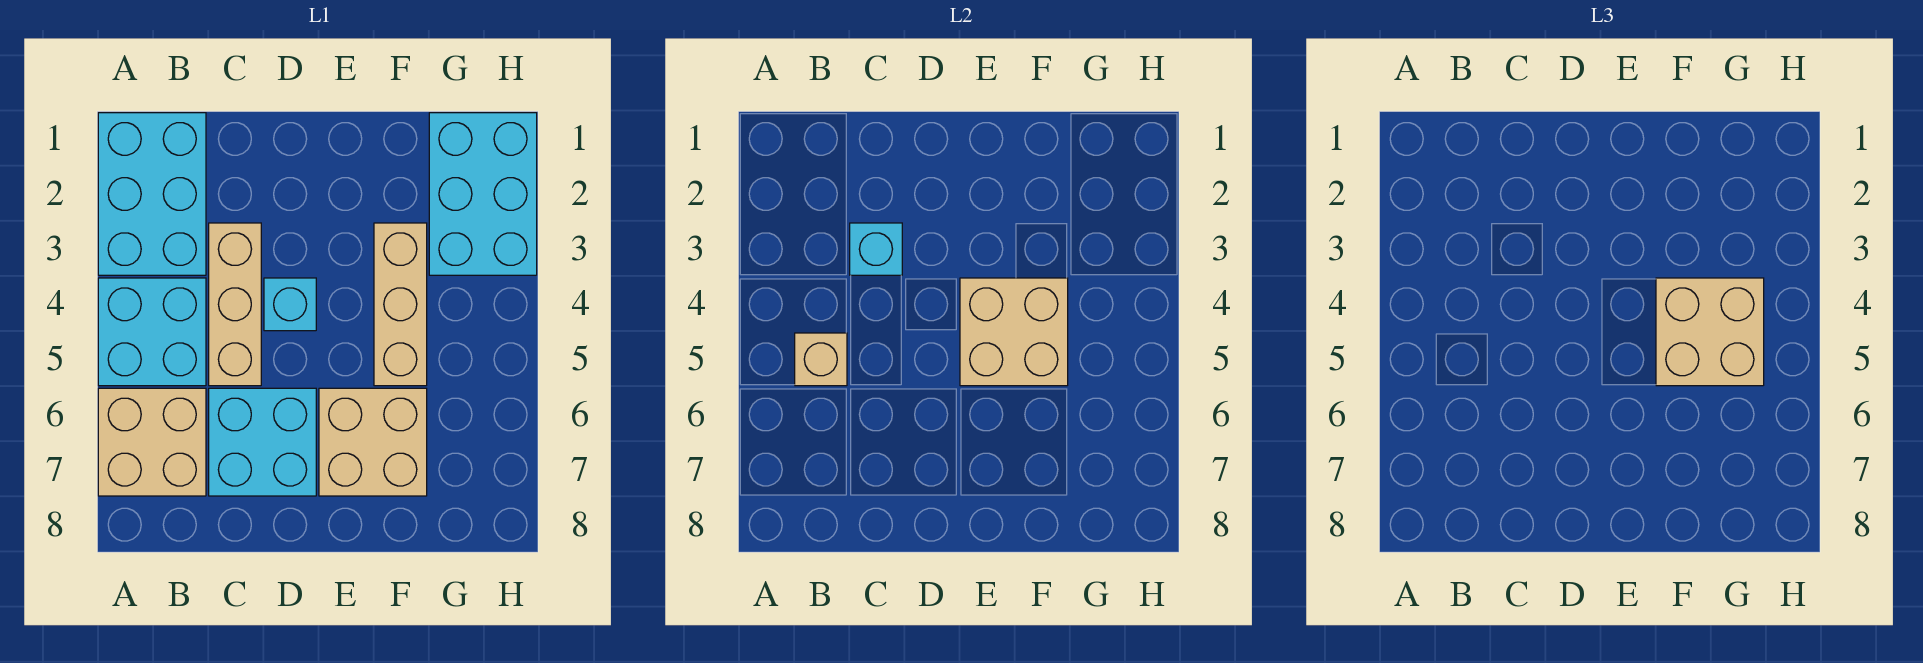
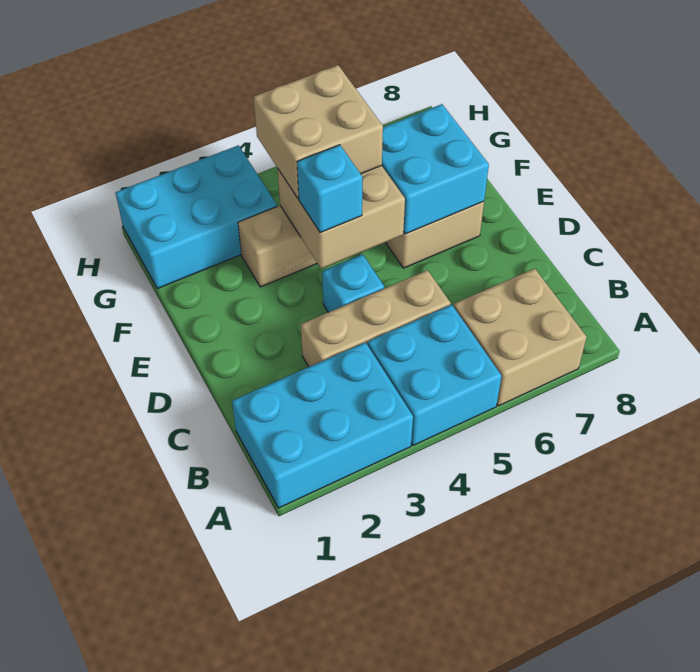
tan 1x1 brick [795,333,847,386] -> none
cyan 1x1 brick [850,223,902,275] -> cyan 1x1 brick moved to [297,145,362,233]
cyan 2x2 brick [209,388,316,496] -> cyan 2x2 brick moved to [382,104,489,234]

